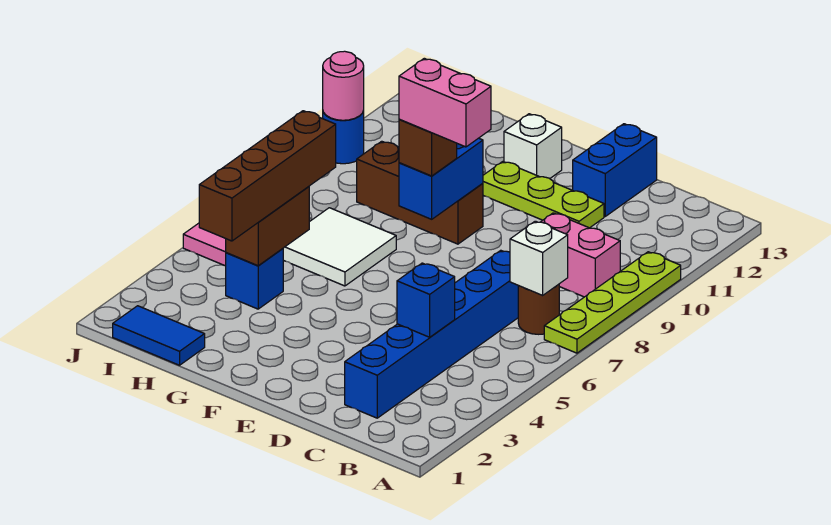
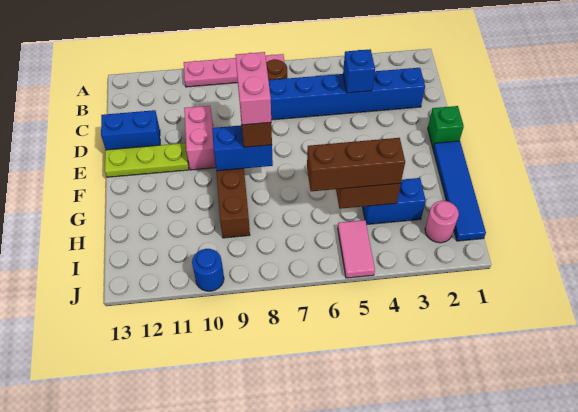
lime 1x4 plate [544,252,681,353] -> pink 1x4 plate [184,54,285,87]
white 1x1 brick [510,221,568,295] -> none
pink 1x2 brick [541,213,620,297] -> pink 1x2 brick moved to [184,106,216,170]
lime 1x3 plate [483,162,604,228] -> lime 1x3 plate turned to [105,143,189,177]
none -> green 1x1 brick [428,106,464,148]
white 1x1 brick [504,114,562,179] -> none
white 2x2 tile [283,208,396,286] -> none
blue 1x2 tile [113,306,205,365] -> blue 1x4 tile [433,141,486,241]
brown 1x4 brick [199,111,336,241] -> brown 1x3 brick [307,138,405,191]
blue 1x1 brick [226,249,283,309] -> blue 1x2 brick [363,178,426,225]
pink 1x1 round brick [323,51,364,120] -> pink 1x1 round brick moved to [425,201,459,243]

